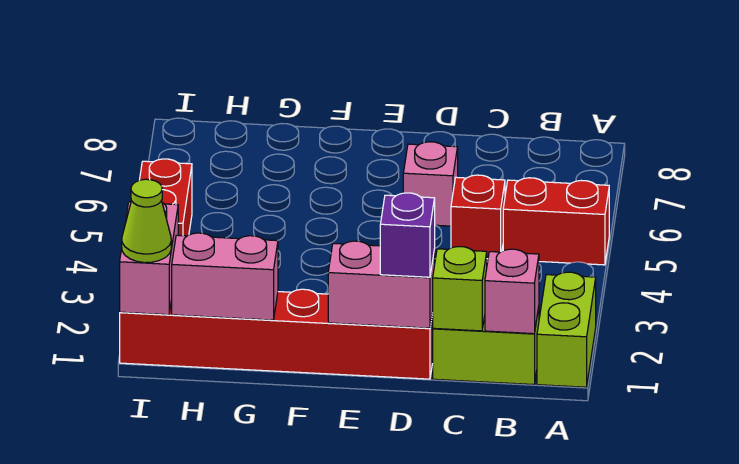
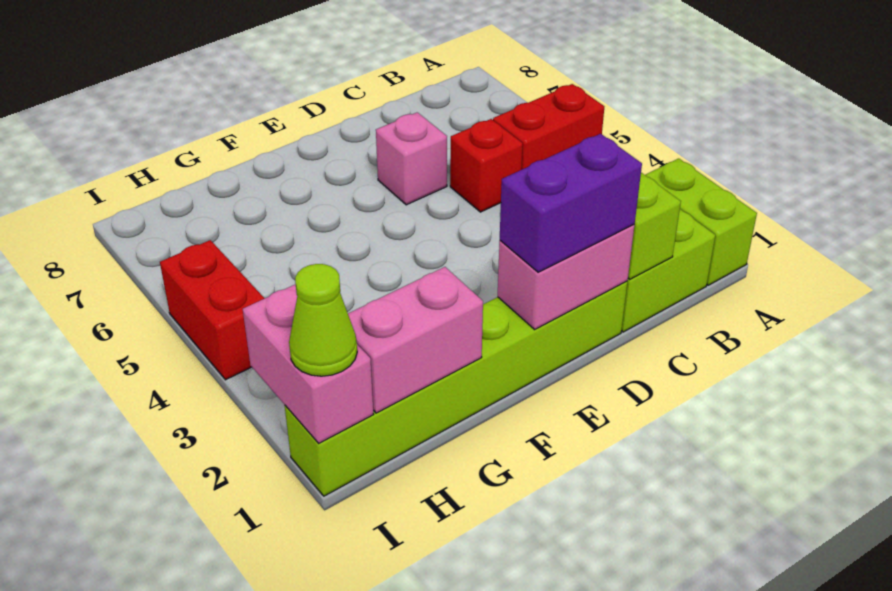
pink 1x1 brick [485,249,539,334] -> none
red 1x6 brick [120,289,433,379] -> lime 1x6 brick [285,281,627,496]
purple 1x1 brick [380,193,435,277] -> purple 1x2 brick [500,134,642,272]

